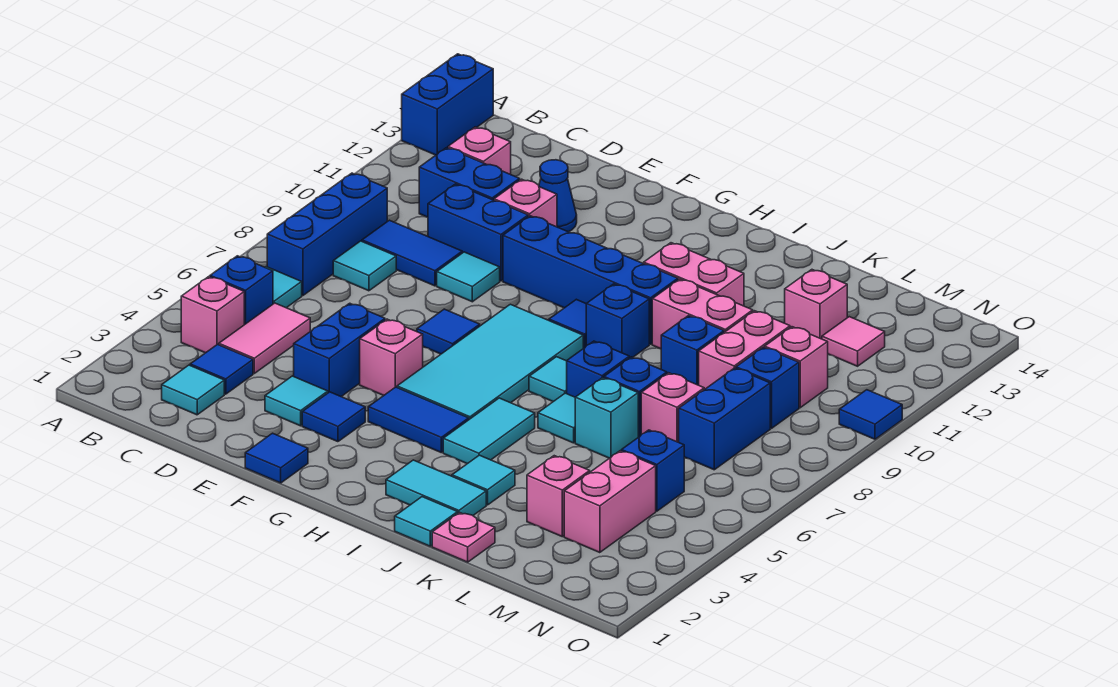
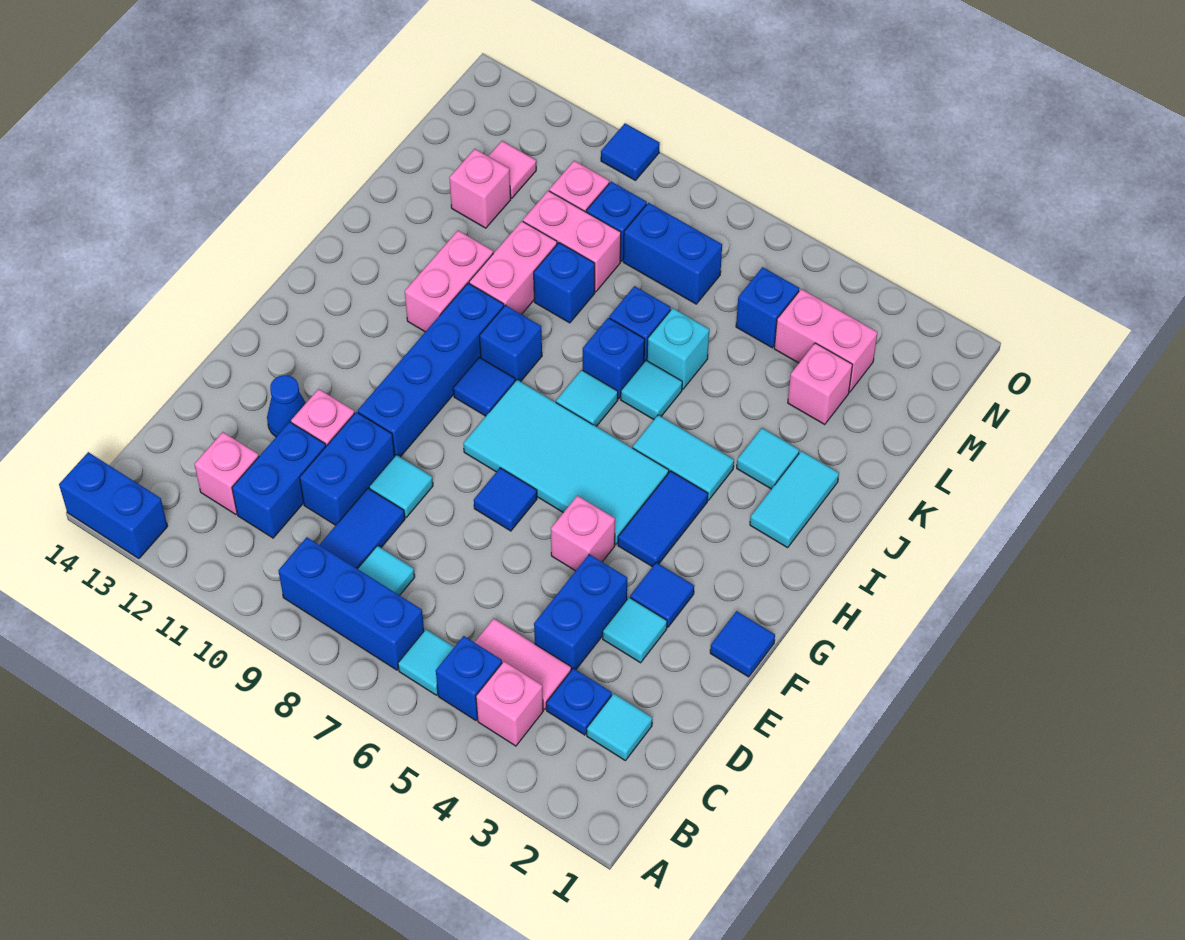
blue 1x1 tile [190,344,253,394] -> blue 1x1 plate [546,668,612,735]
blue 1x2 brick [294,303,385,397] -> blue 1x2 brick turned to [534,554,627,670]
cyan 1x1 tile [395,497,458,546] -> none
pink 1x1 plate [432,513,495,562] -> none
pink 1x1 brick [641,373,704,442] -> none

